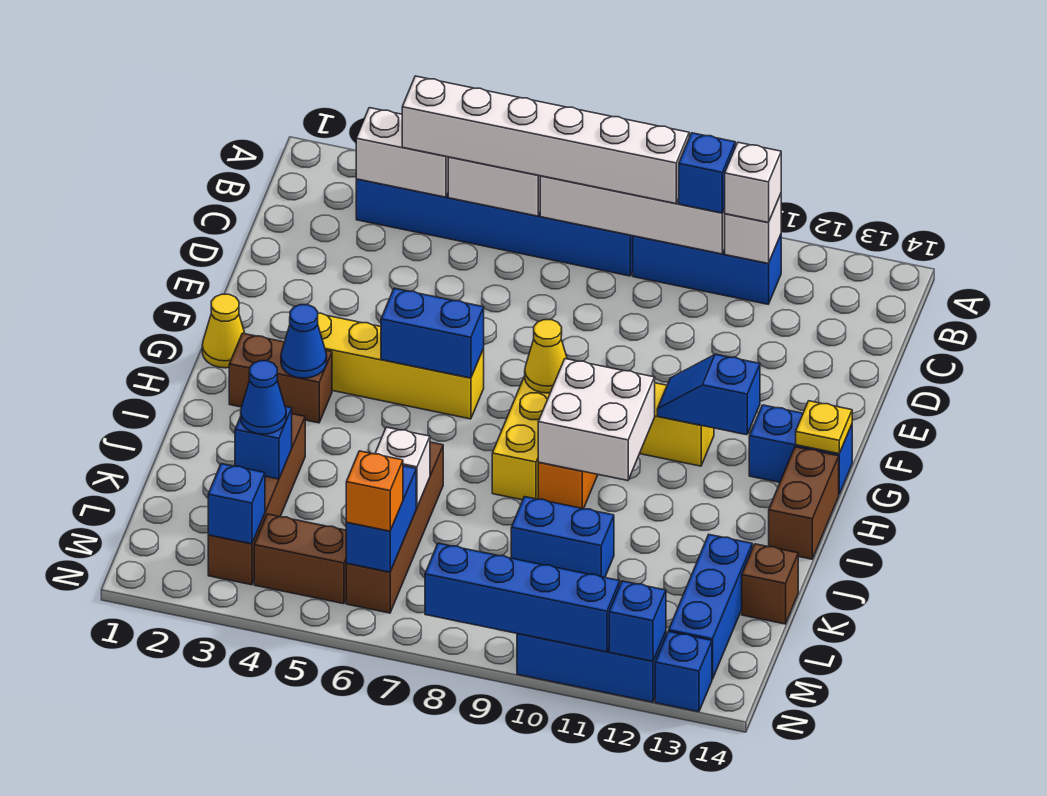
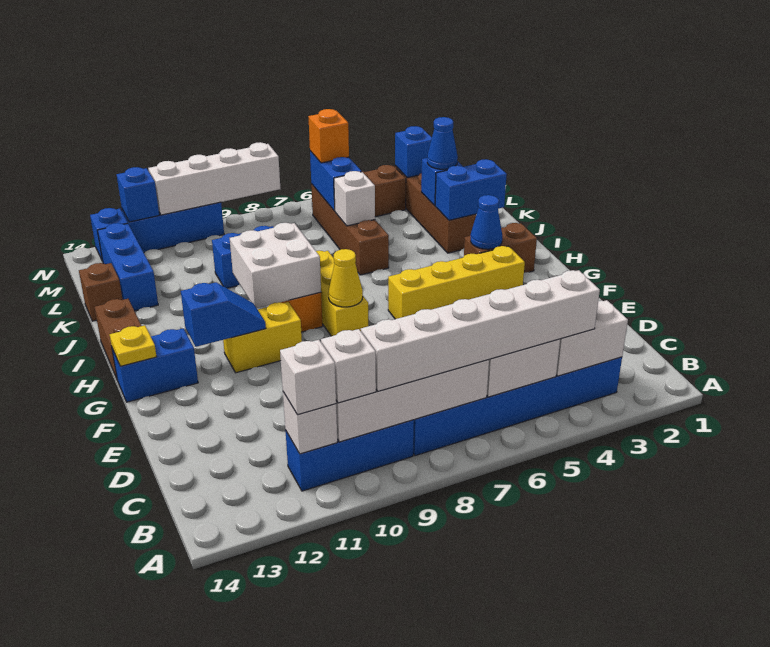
blue 1x1 brick [679,133,735,213] -> white 1x1 brick [321,329,376,403]
yellow 1x1 cone [202,294,245,368] -> none
blue 1x2 brick [381,288,484,378] -> blue 1x2 brick moved to [435,159,507,220]
blue 1x4 brick [425,543,620,652] -> white 1x4 brick [148,142,280,215]

